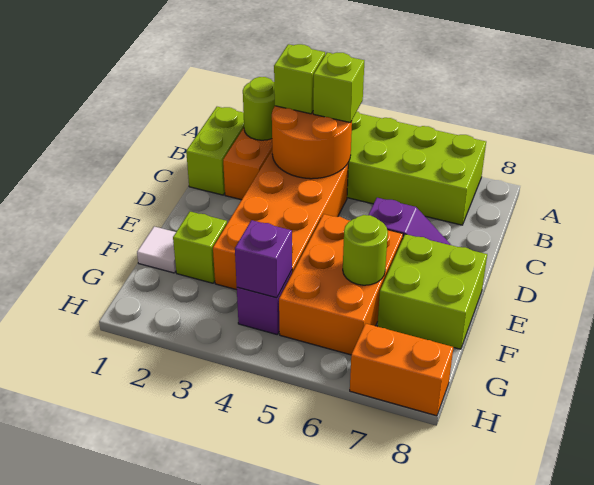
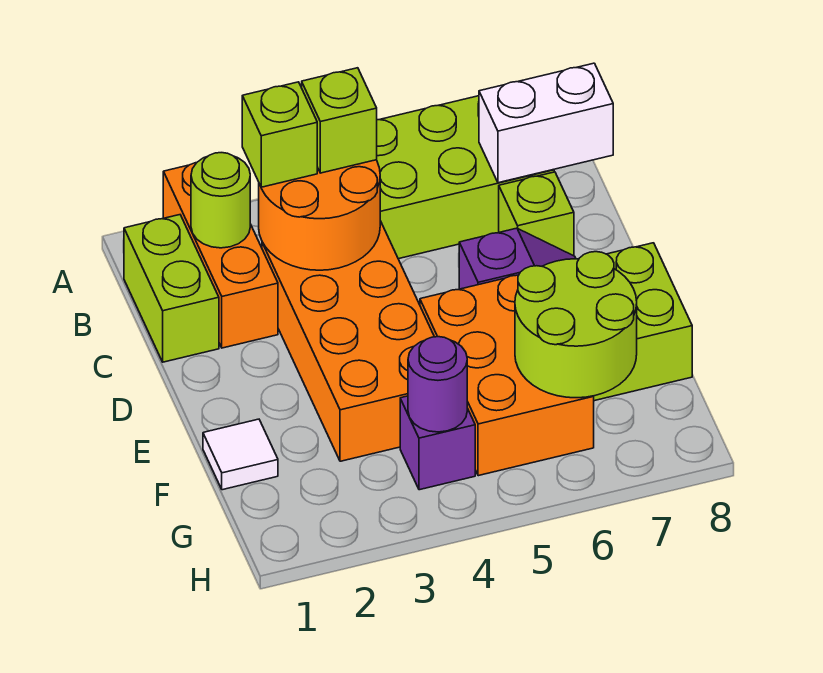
none -> white 1x2 brick [479,63,613,183]
lime 1x1 brick [173,212,227,283] -> lime 1x1 brick moved to [499,172,574,256]
lime 1x1 round brick [343,215,388,285] -> lime 2x2 round brick [515,252,637,398]
purple 1x1 brick [235,220,292,298] -> purple 1x1 round brick [408,337,467,432]
orange 1x2 brick [350,324,454,416] -> none

